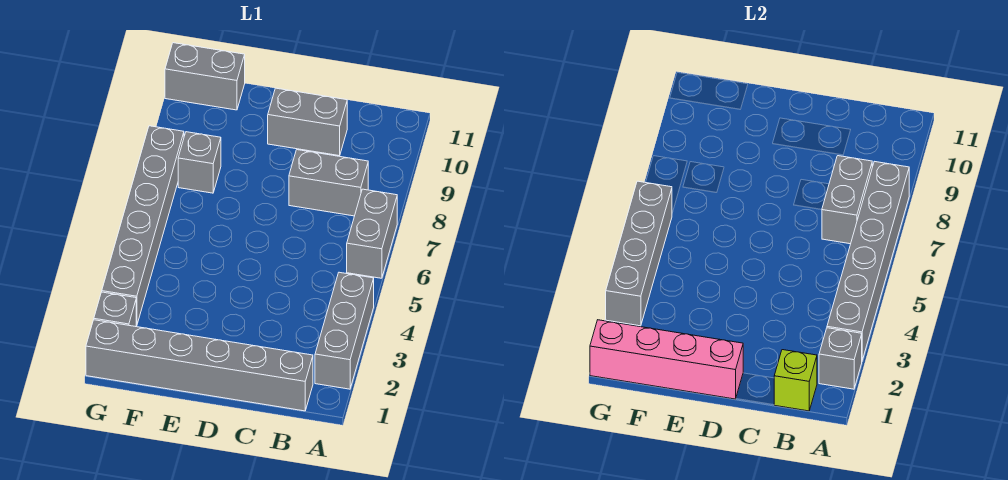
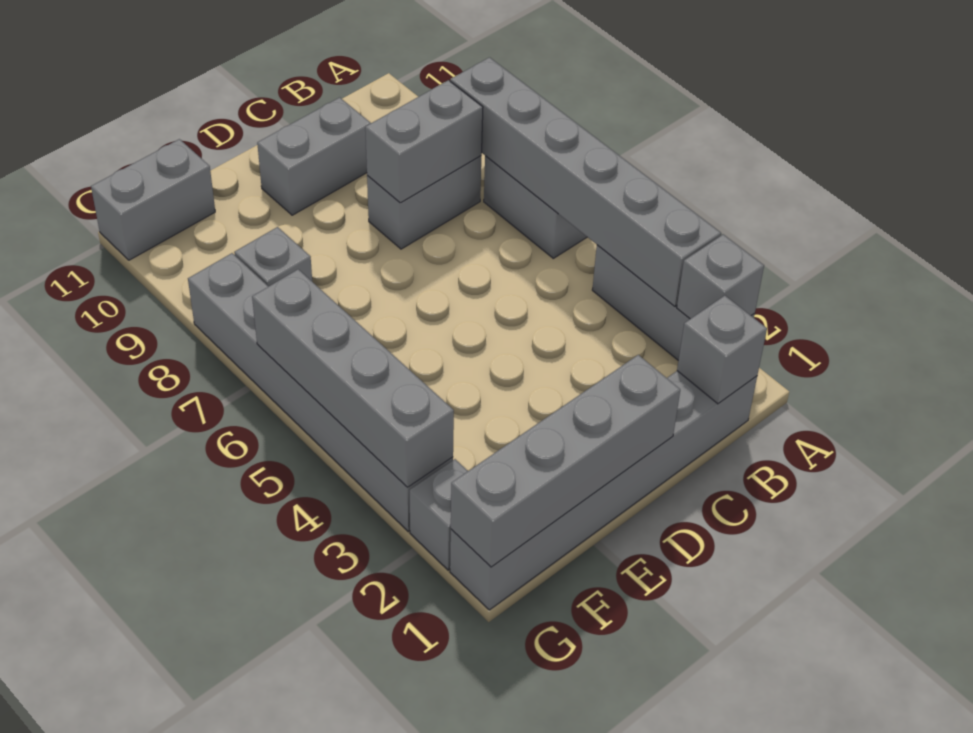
lime 1x1 brick [774,350,817,411] -> grey 1x1 brick [677,296,767,404]
grey 1x2 brick [822,156,872,244] -> grey 1x2 brick turned to [365,80,483,203]
pink 1x4 brick [590,320,743,399] -> grey 1x4 brick [451,355,680,567]

